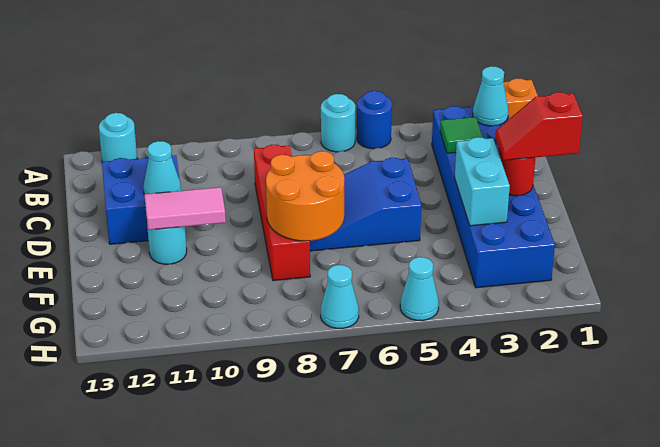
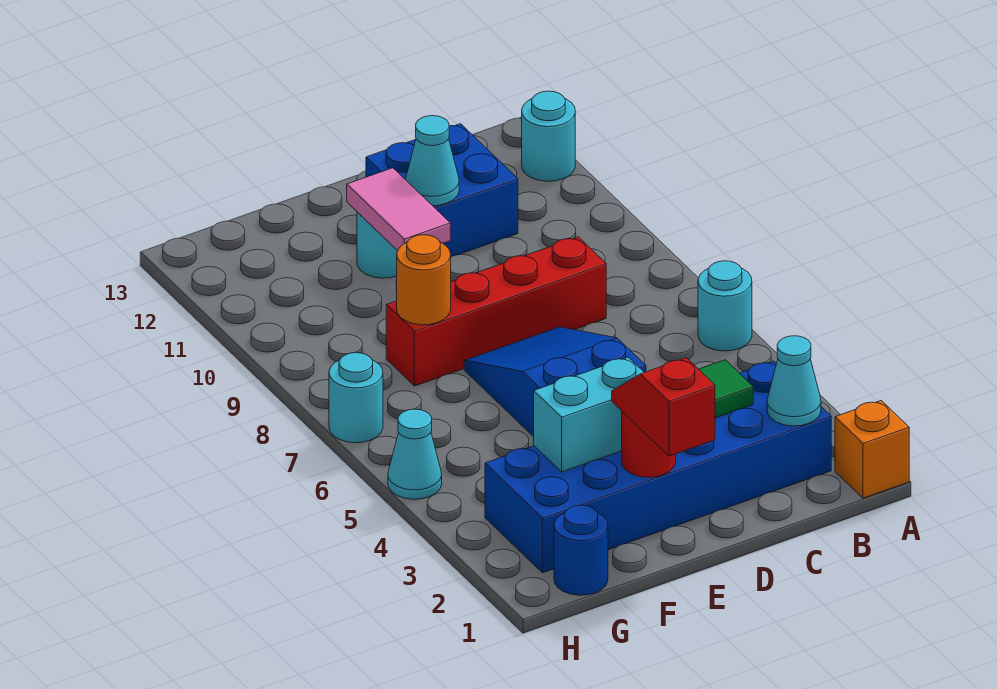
blue 1x1 round brick [357,91,392,149] -> blue 1x1 round brick moved to [554,505,608,595]
orange 2x2 round brick [266,151,344,241] -> orange 1x1 round brick [396,235,451,325]
cyan 1x1 cone [321,265,359,328] -> cyan 1x1 round brick [329,353,383,443]

